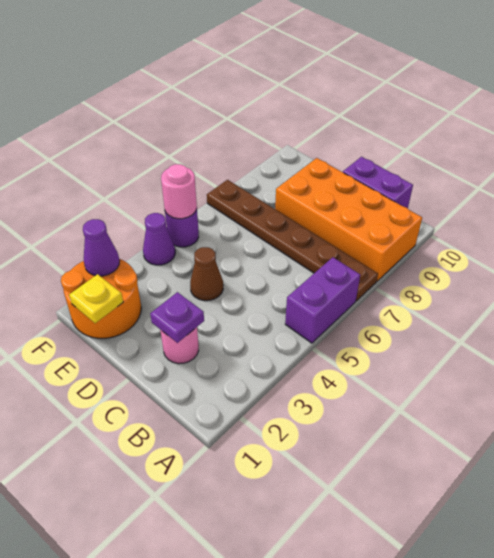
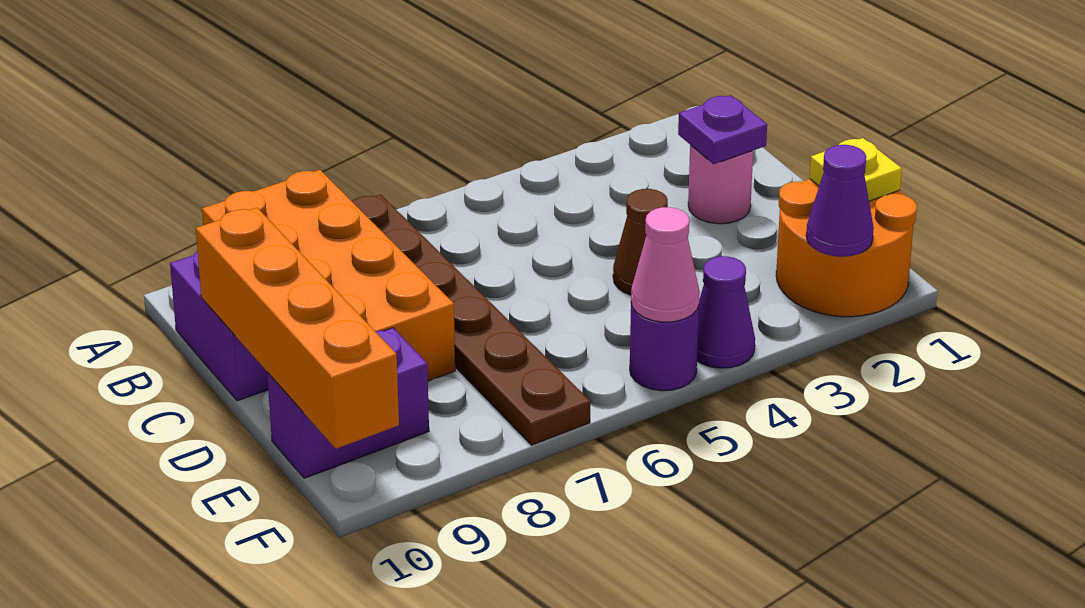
purple 1x2 brick [285,257,360,343] -> purple 1x2 brick moved to [267,328,429,478]
none -> orange 1x4 brick [196,208,399,449]
pink 1x1 round brick [161,164,197,219] -> pink 1x1 cone [631,207,700,322]

